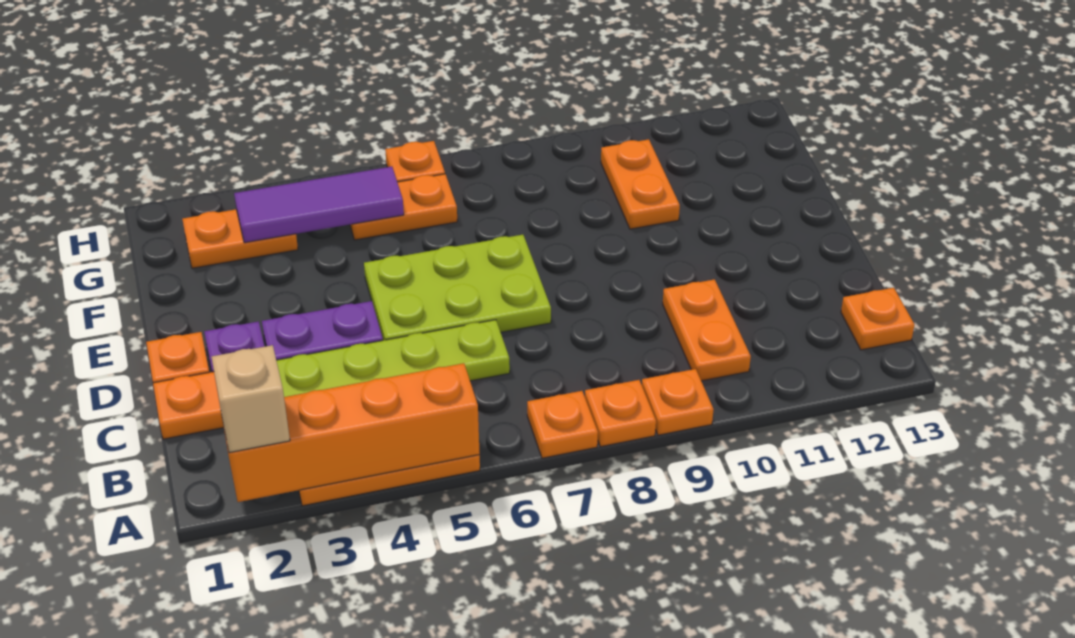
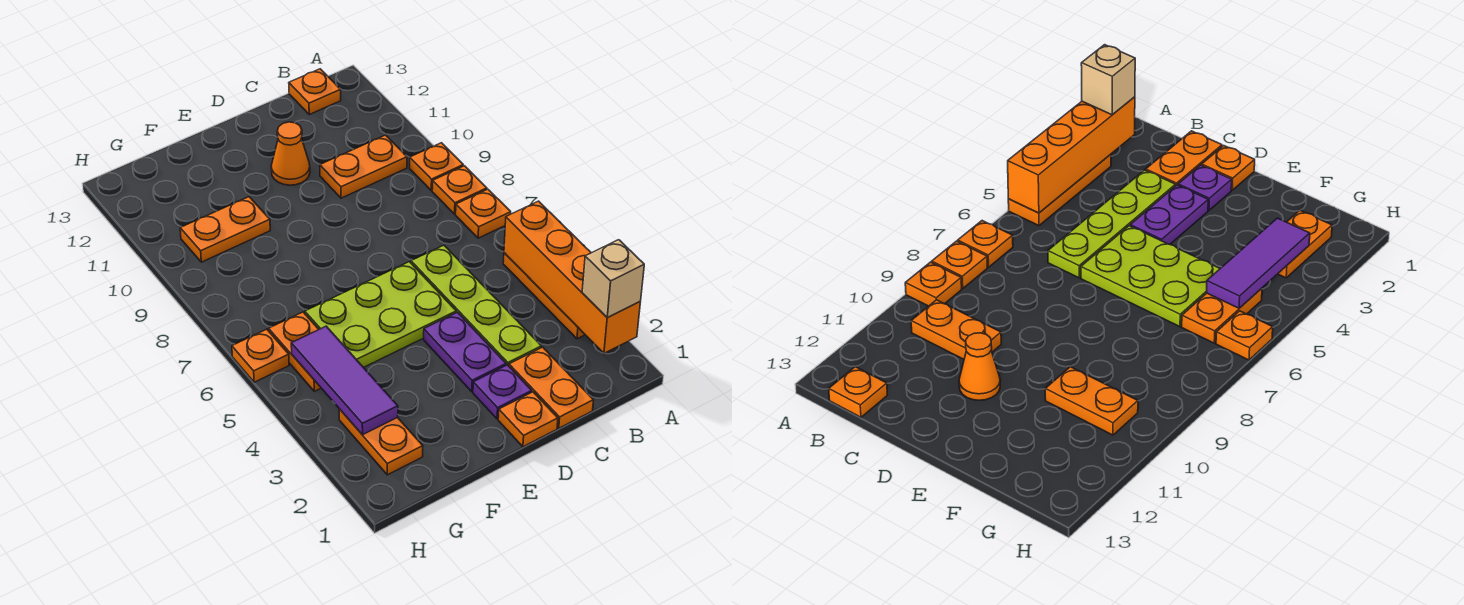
lime 2x3 plate [364,235,551,340] -> lime 2x3 plate turned to [305,262,456,368]
none -> orange 1x1 cone [271,122,310,185]

